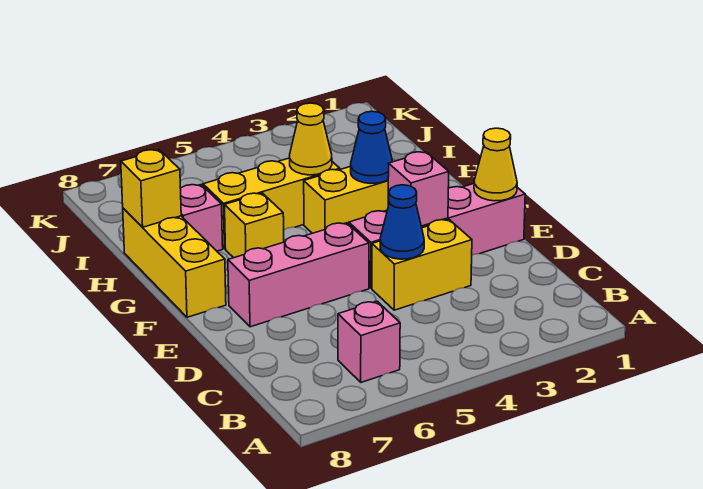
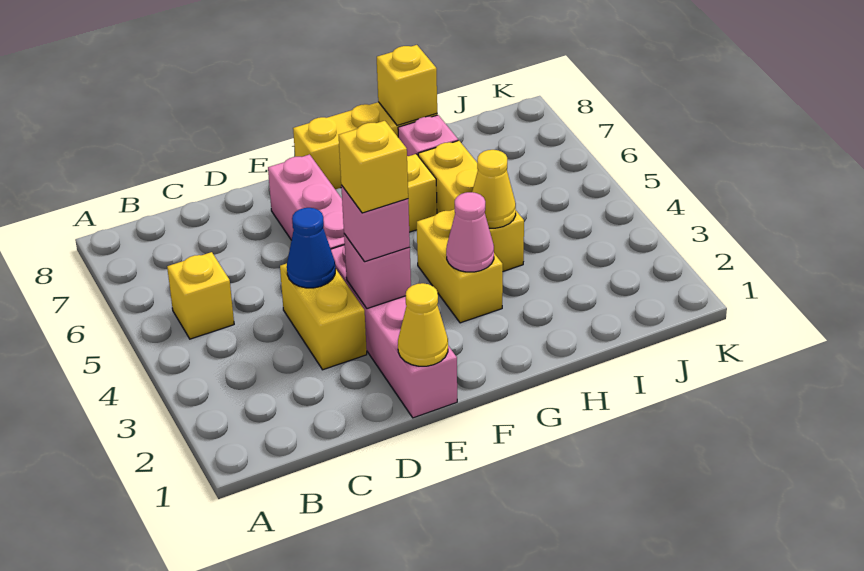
none -> yellow 1x1 brick [167,252,234,339]
pink 1x1 brick [338,301,400,382] -> pink 1x1 brick moved to [341,185,410,262]
none -> yellow 1x1 brick [339,121,408,213]
blue 1x1 cone [351,111,393,184] -> pink 1x1 cone [446,192,494,272]

